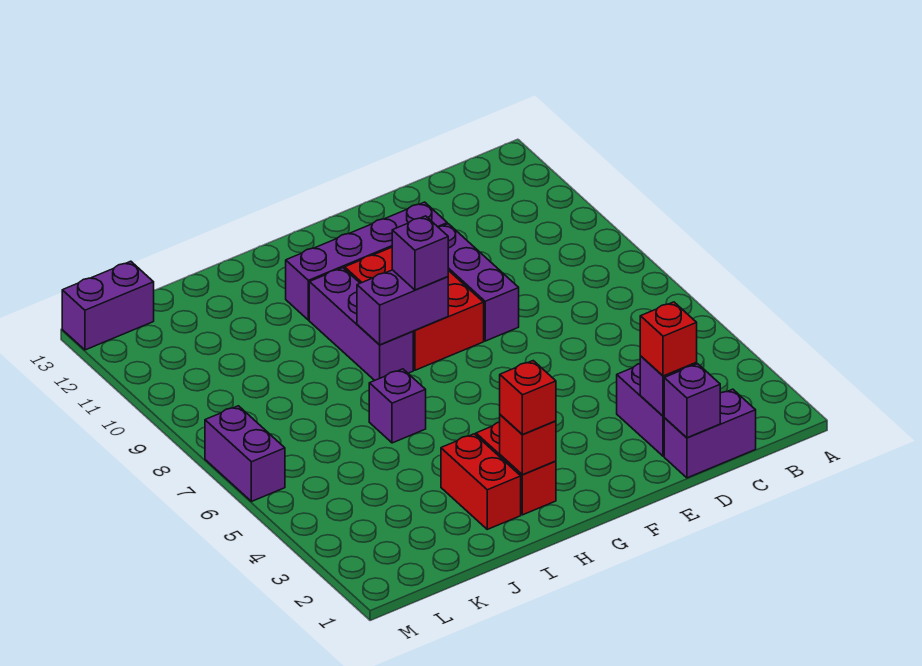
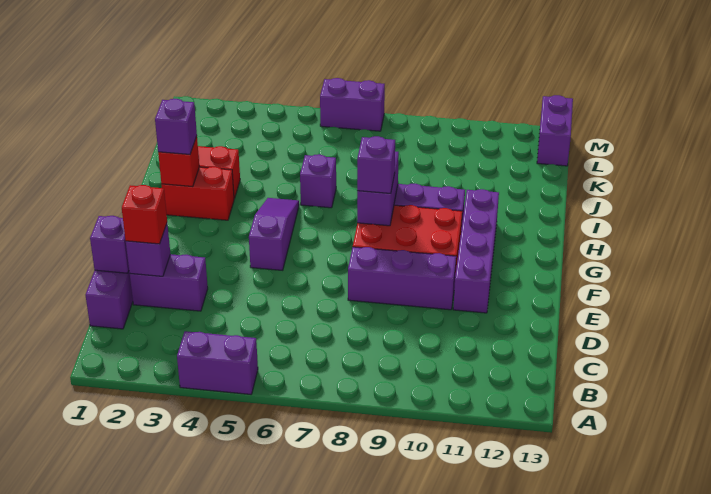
none -> purple 1x2 brick [177,331,258,394]
none -> purple 1x3 slope [249,198,299,270]
red 1x1 brick [500,361,556,435] -> purple 1x1 brick [155,99,197,155]

